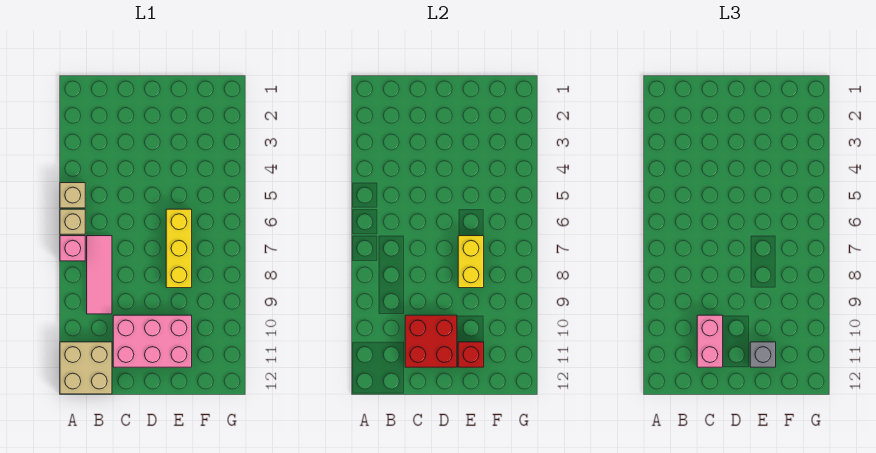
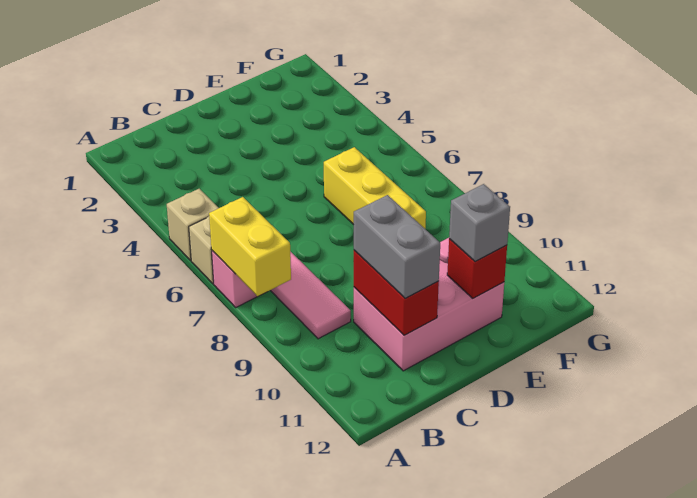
tan 2x2 brick [60,342,112,394] -> none
red 2x2 brick [405,315,457,367] -> red 1x2 brick [354,250,439,335]
pink 1x2 brick [697,315,723,367] -> grey 1x2 brick [354,195,440,298]
yellow 1x2 brick [458,236,484,288] -> yellow 1x2 brick moved to [209,197,291,297]

